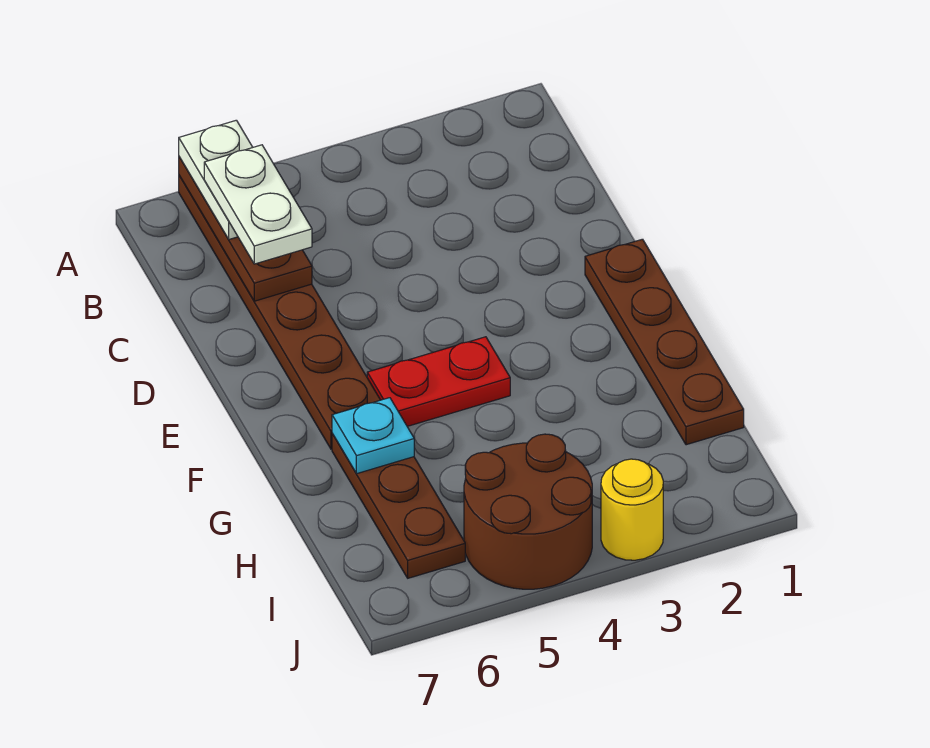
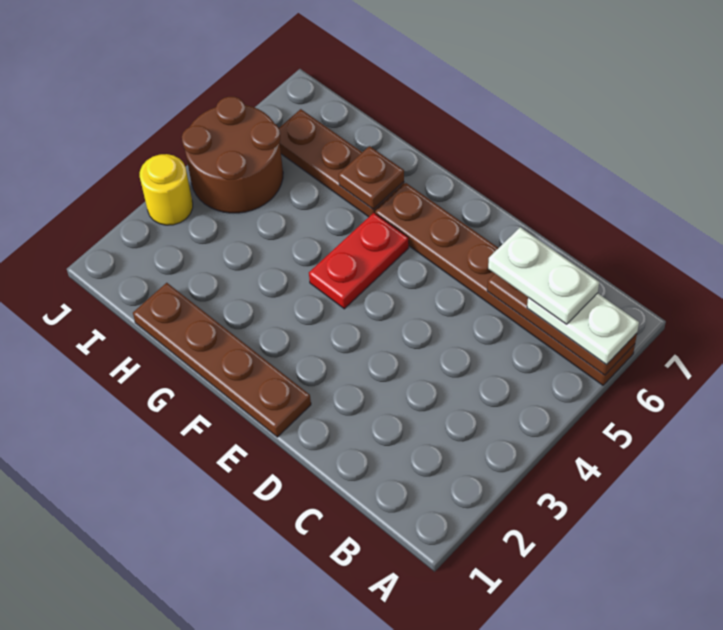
cyan 1x1 plate [332,398,414,474] -> brown 1x1 plate [339,146,404,210]

